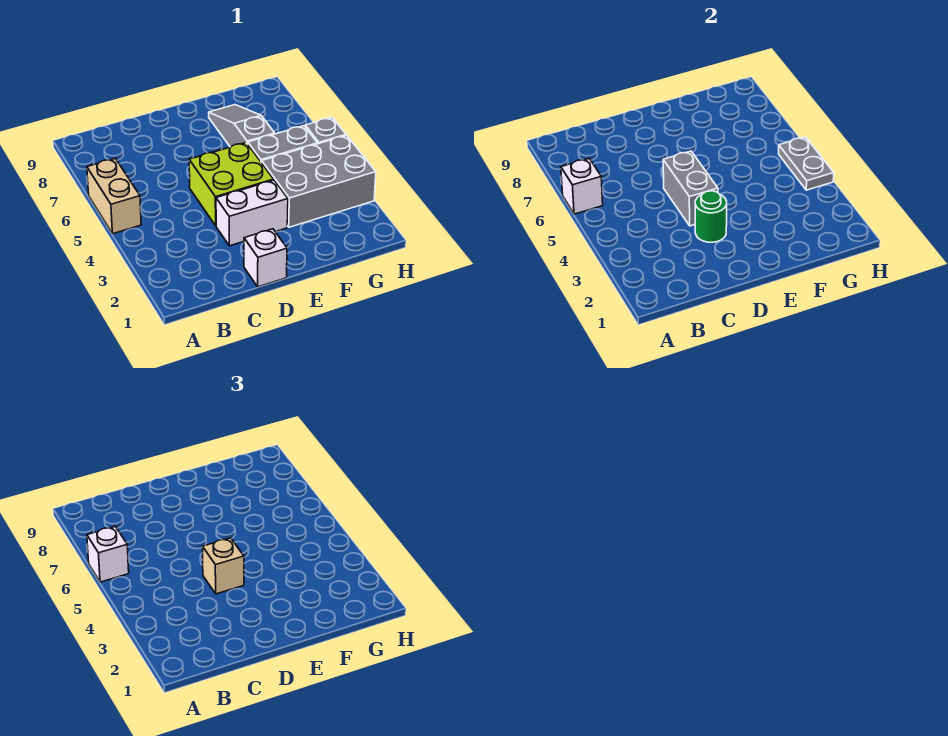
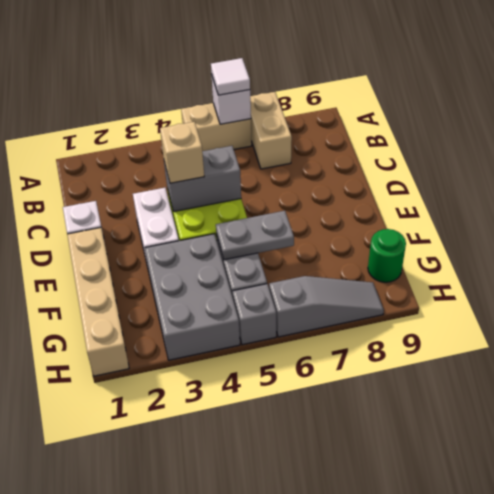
white 1x1 brick [87,527,129,582] -> white 1x1 tile [211,58,250,95]
none -> tan 1x2 brick [250,92,292,169]
green 1x1 round brick [695,191,727,242] -> green 1x1 round brick moved to [368,229,406,282]
none -> tan 1x4 brick [67,228,129,376]
grey 1x3 slope [209,105,275,147] -> grey 1x3 slope moved to [269,276,384,337]
grey 1x2 plate [779,137,834,190] -> grey 1x2 plate moved to [216,211,294,260]

